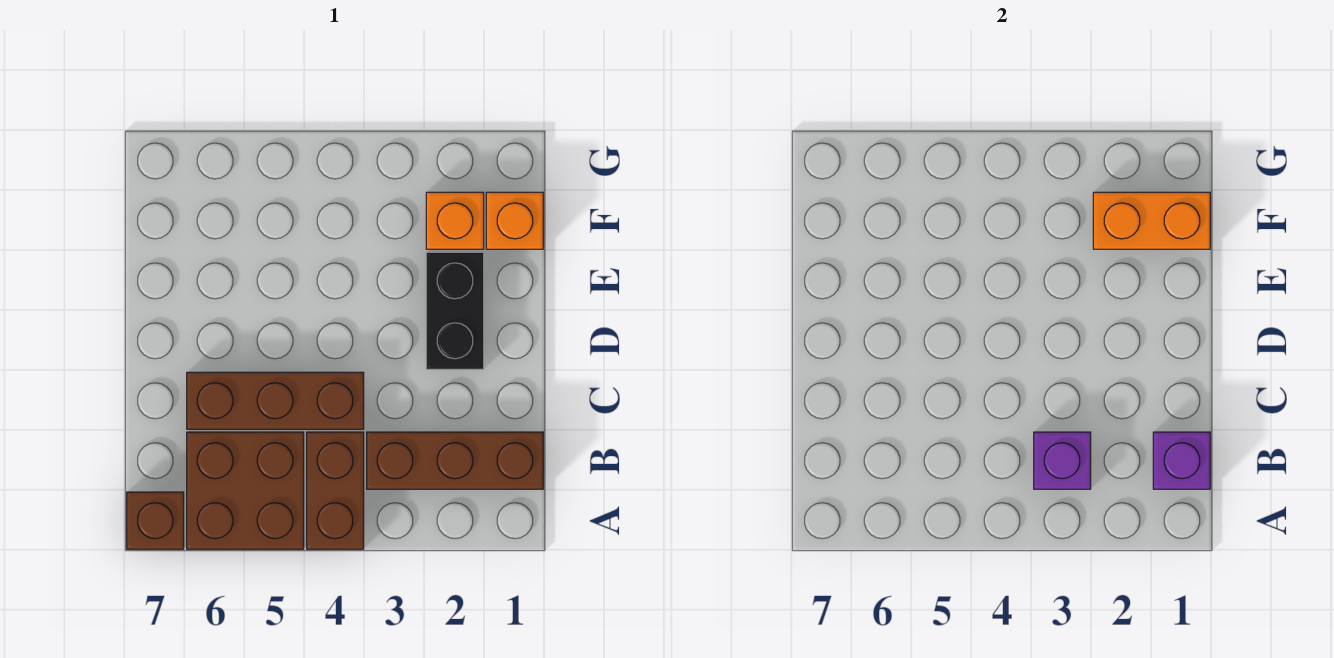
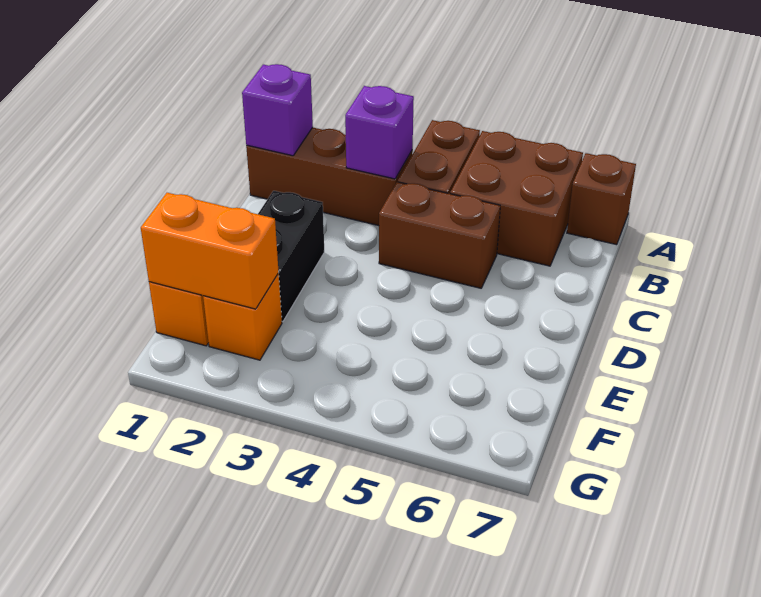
brown 1x3 brick [187,372,364,429] -> brown 1x2 brick [379,182,500,288]

